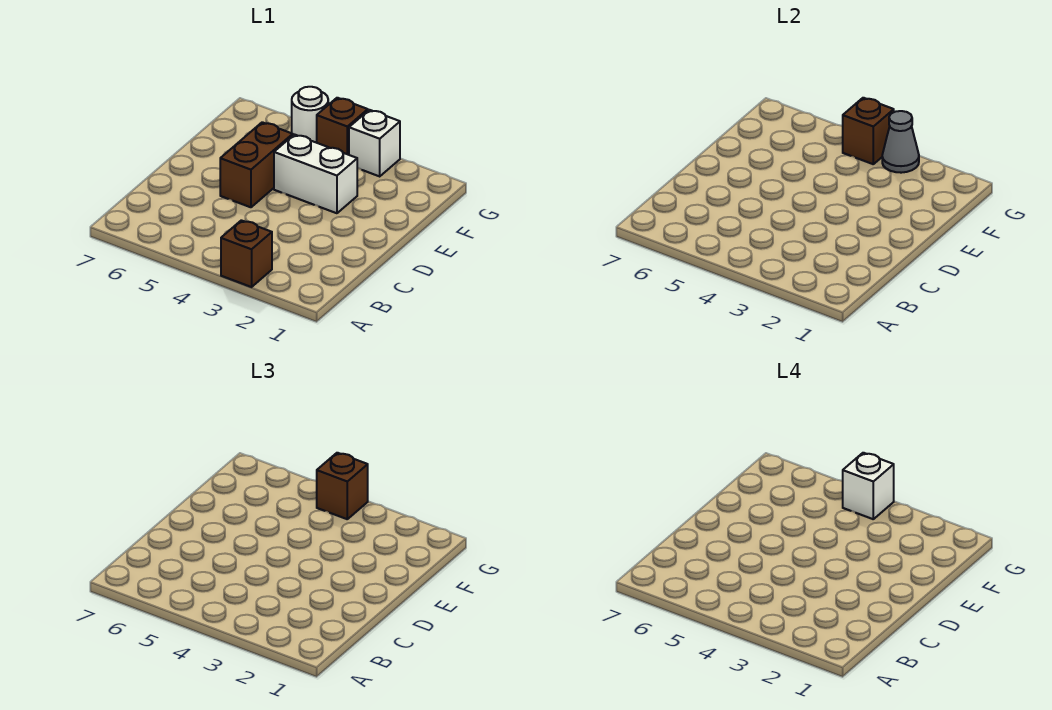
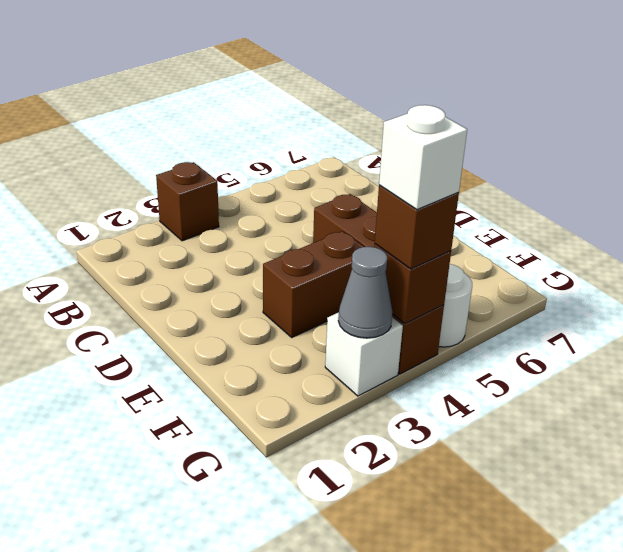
white 1x2 brick [274,135,357,213] -> brown 1x2 brick [263,231,364,337]

